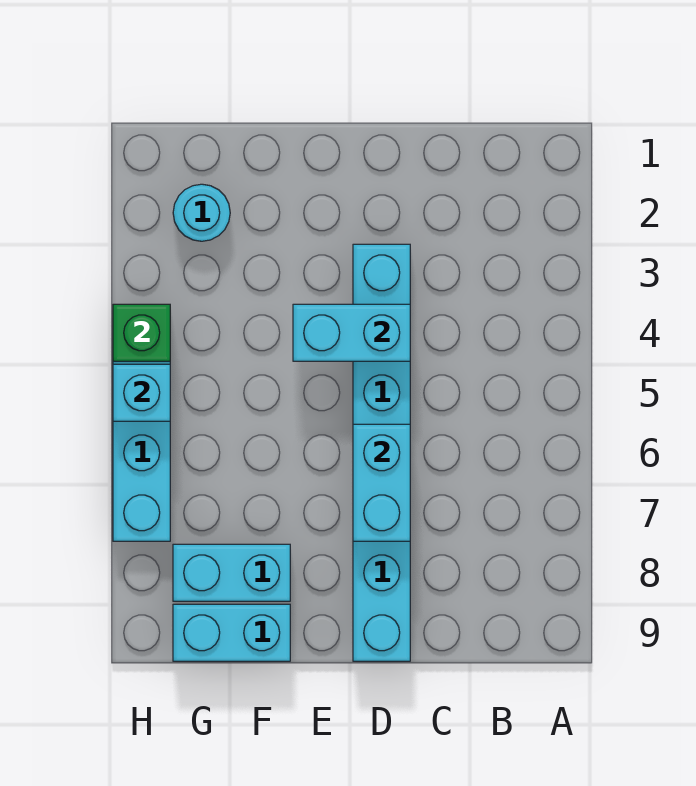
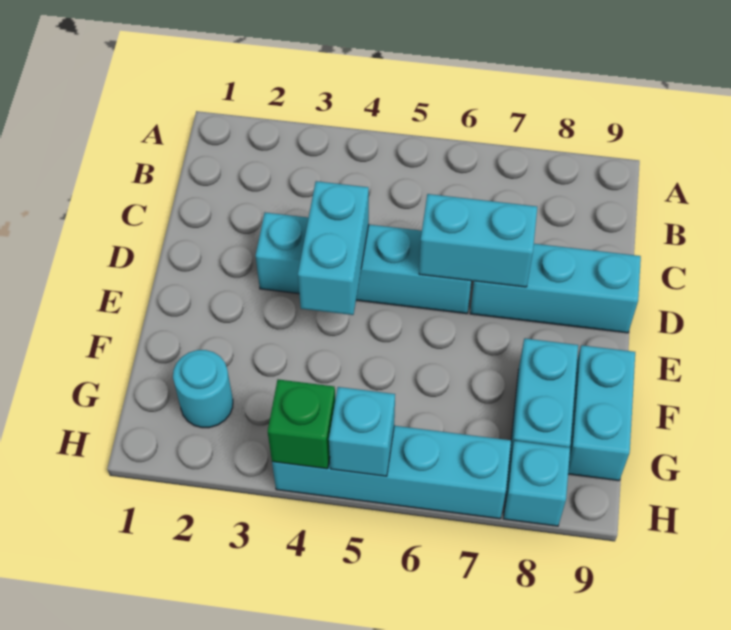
none -> cyan 1x1 brick [503,441,570,526]

